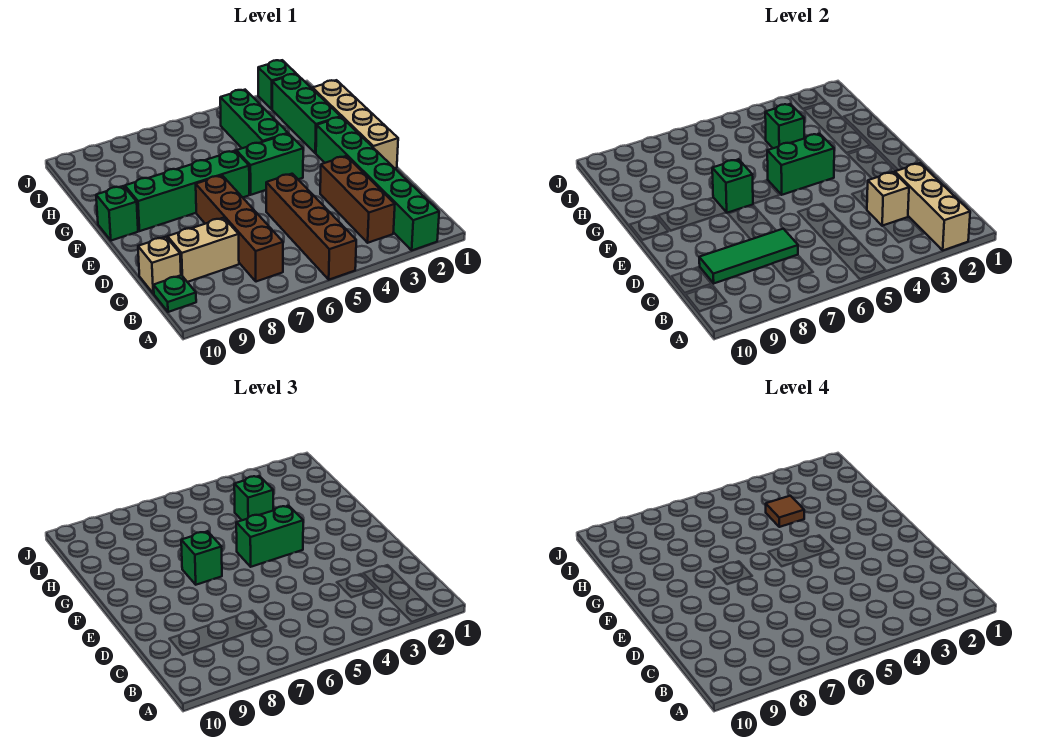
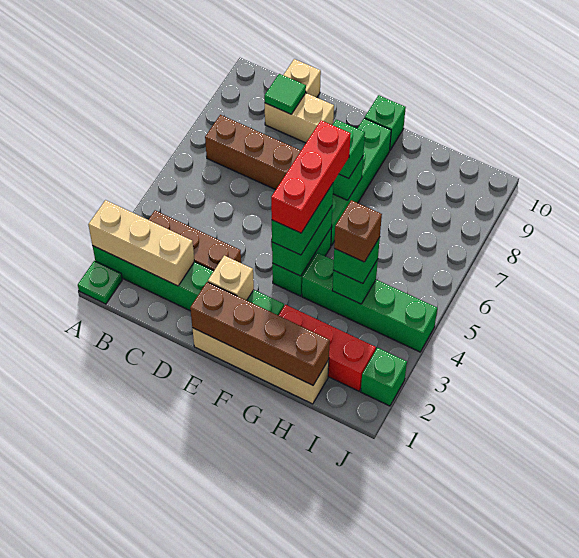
brown 1x4 brick [266,174,356,280] -> brown 1x4 brick moved to [190,282,330,385]
green 1x1 plate [154,275,196,312] -> green 1x1 plate moved to [78,261,122,304]
tan 1x1 brick [867,172,909,226] -> tan 1x1 brick moved to [208,256,254,300]
green 1x3 tile [699,229,798,283] -> green 1x1 tile [264,74,306,114]
tan 1x2 brick [168,218,239,282] -> tan 1x2 brick turned to [265,93,334,143]
none -> red 1x3 brick [271,120,351,233]
green 1x3 brick [272,74,341,153] -> red 1x3 brick [279,305,376,391]
green 1x3 brick [220,90,288,148] -> green 1x4 brick [302,253,437,352]
brown 1x1 tile [766,496,804,527] -> brown 1x1 brick [334,200,382,262]

